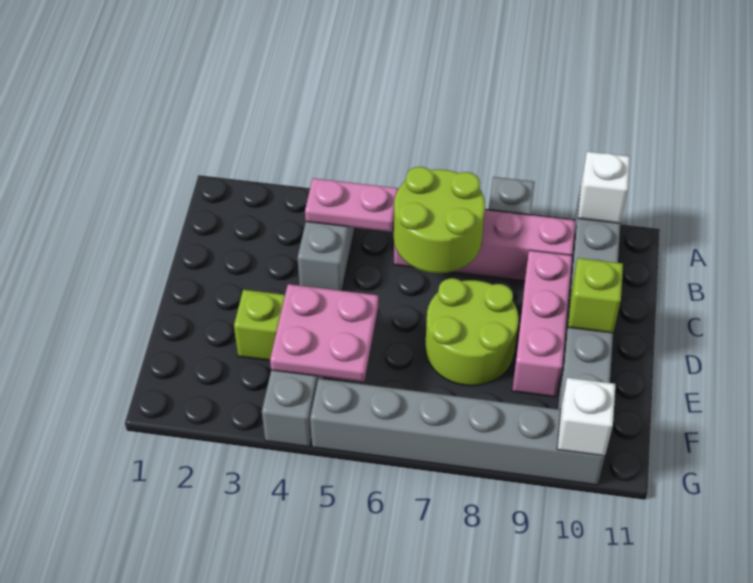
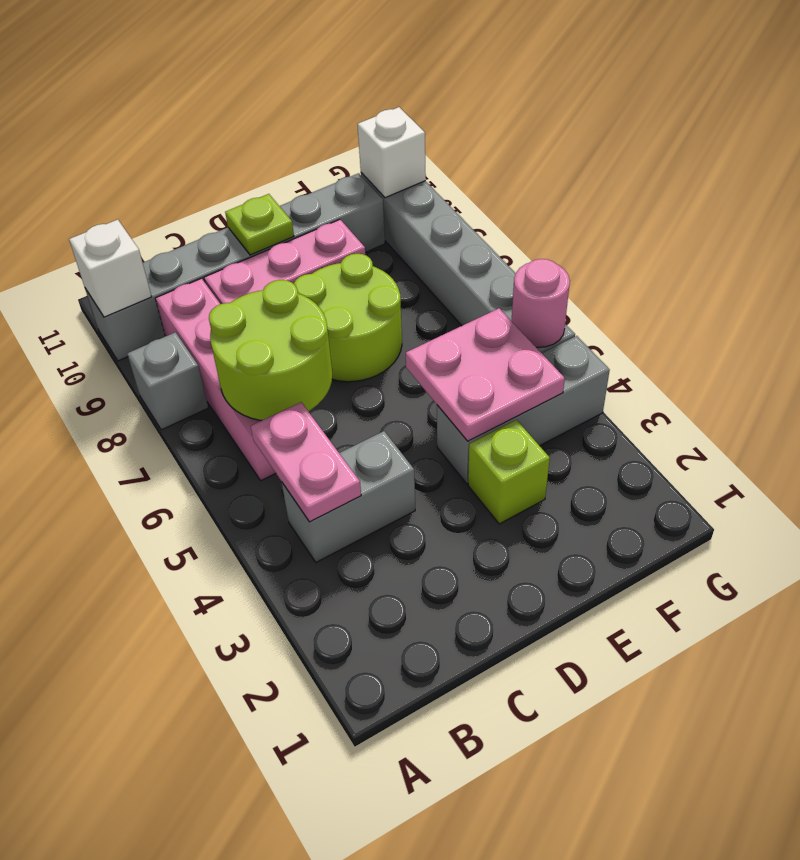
lime 1x1 brick [568,258,623,333] -> lime 1x1 plate [225,194,294,255]
none -> pink 1x1 round brick [512,259,570,348]

